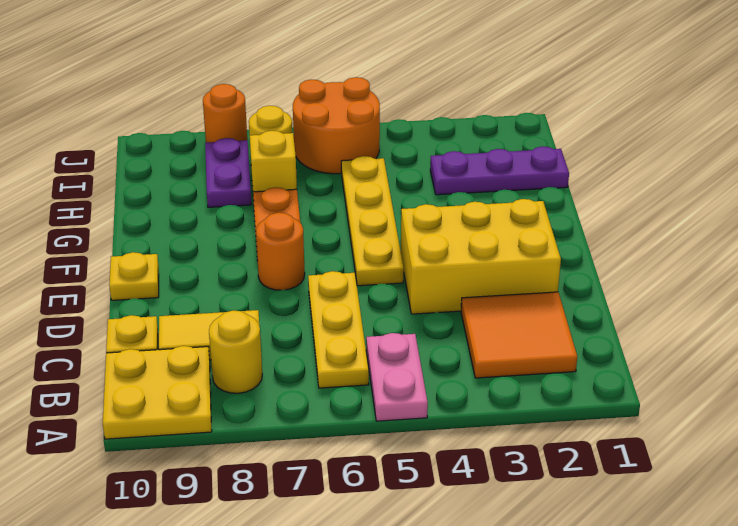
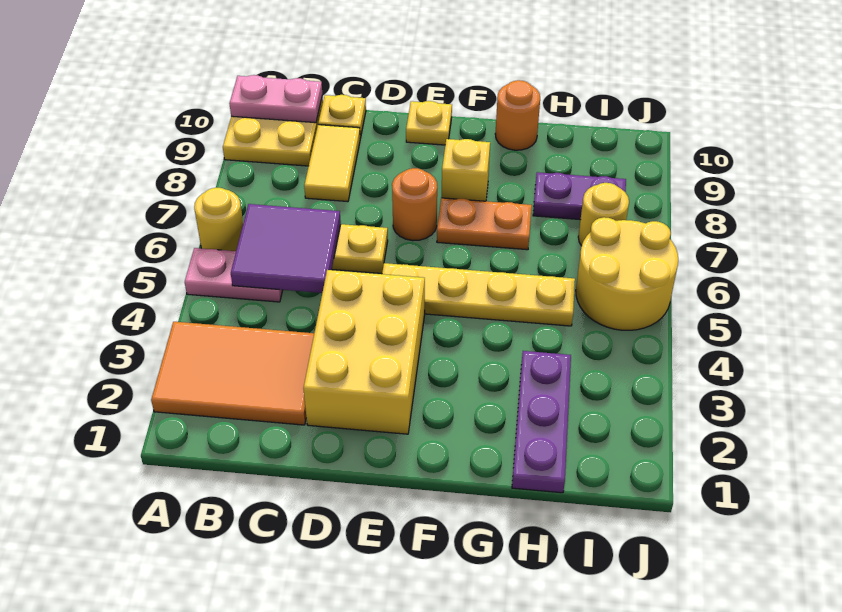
none -> pink 1x2 plate [230,75,322,123]
orange 2x2 tile [461,292,577,378] -> orange 2x3 tile [151,322,314,425]
none -> purple 2x2 tile [231,204,341,293]
yellow 1x1 round brick [209,310,262,393] -> yellow 1x1 round brick moved to [194,188,243,251]
yellow 1x1 brick [250,131,297,192] -> yellow 1x1 brick moved to [442,139,490,201]
orange 2x2 round brick [293,77,380,174] -> yellow 2x2 round brick [576,217,678,330]
orange 1x1 round brick [203,84,247,143] -> orange 1x1 round brick moved to [495,80,540,150]

